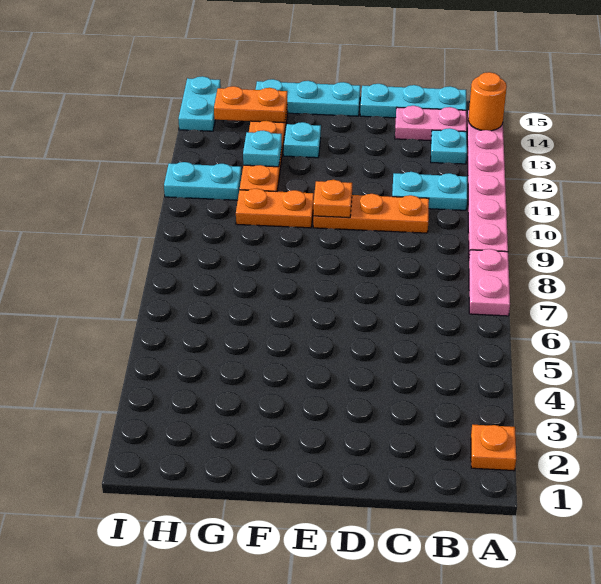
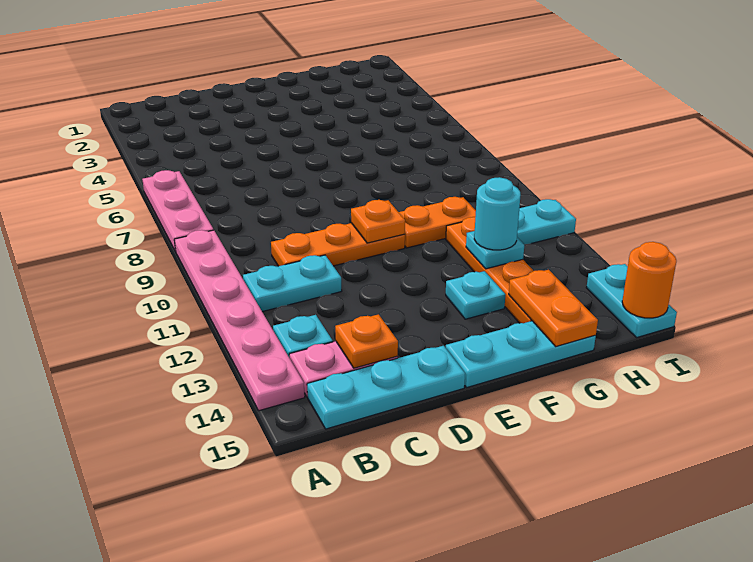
orange 1x1 plate [471,425,516,471] -> orange 1x1 plate moved to [335,314,398,368]
pink 1x2 plate [469,249,510,316] -> pink 1x3 plate [142,170,214,252]
orange 1x1 round brick [468,72,507,131] -> orange 1x1 round brick moved to [622,242,676,318]
none -> cyan 1x1 round brick [474,177,521,250]
orange 1x2 plate [214,86,287,123] -> orange 1x2 plate turned to [509,270,598,346]

